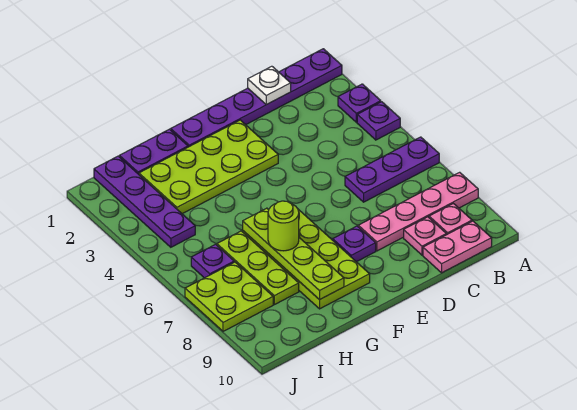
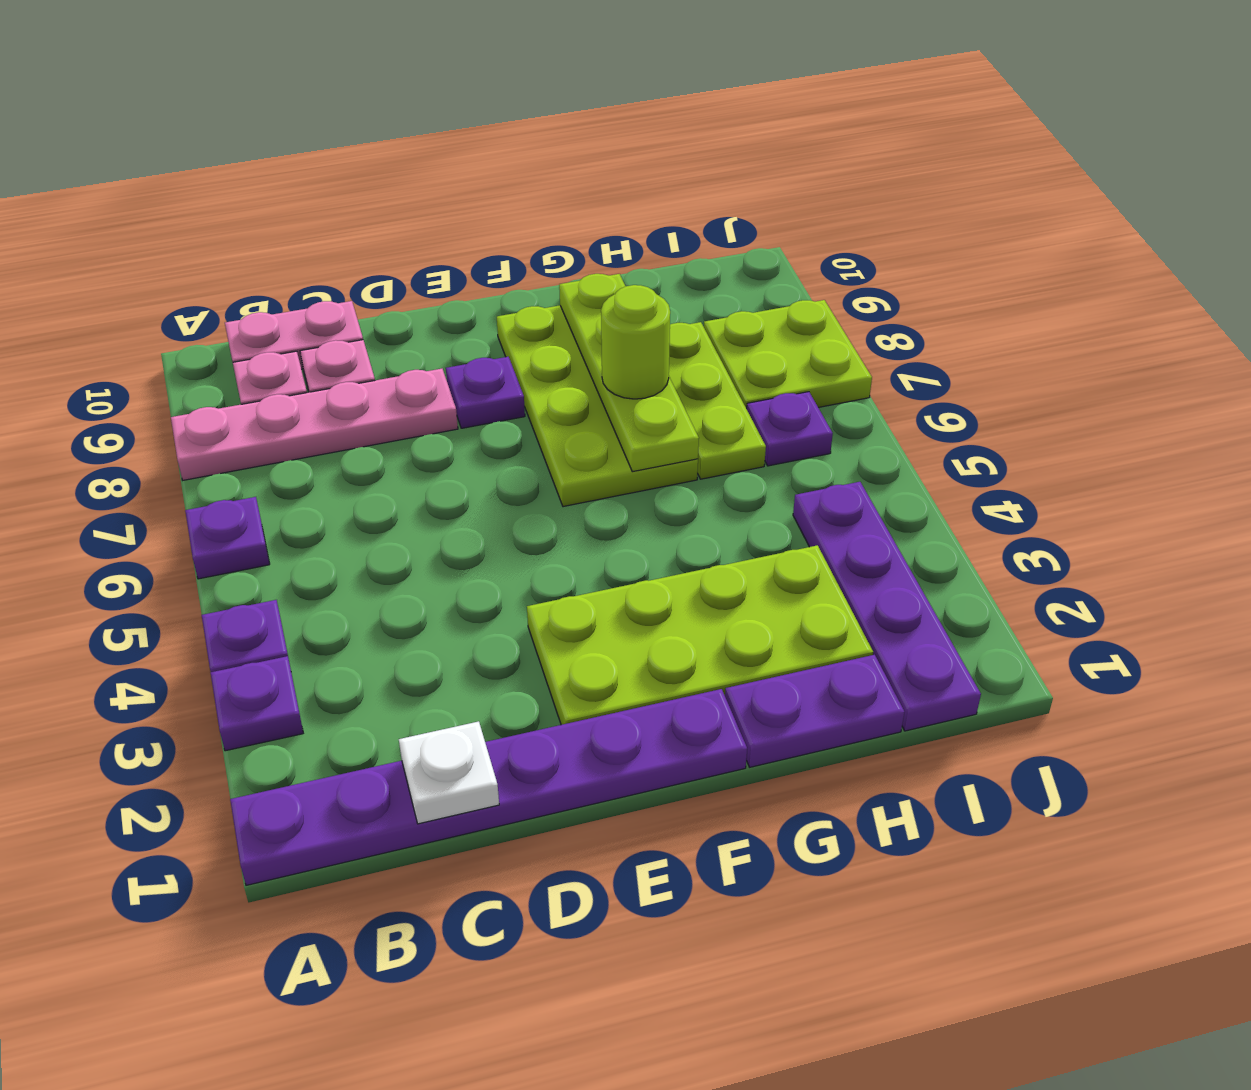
purple 1x3 plate [345,137,439,202] -> purple 1x1 plate [185,497,270,579]

